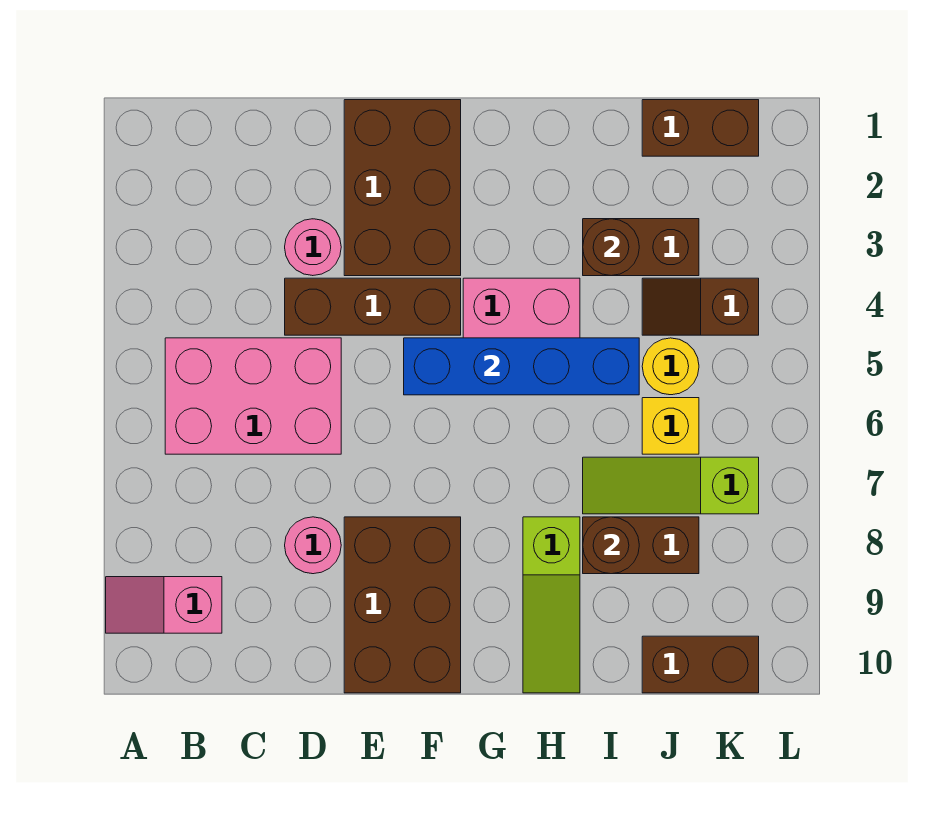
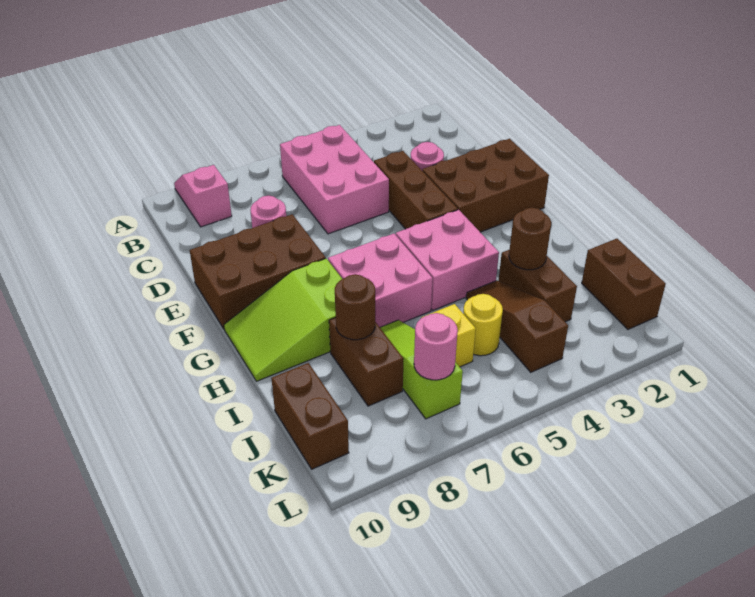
blue 1x4 brick [404,338,639,395] -> none
none -> pink 2x2 brick [328,234,433,327]
lime 1x3 slope [523,517,580,693] -> lime 2x3 slope [224,258,342,381]
brown 1x2 slope [642,278,759,335] -> brown 1x3 slope [466,281,568,372]
none -> pink 1x1 round brick [414,313,458,380]

